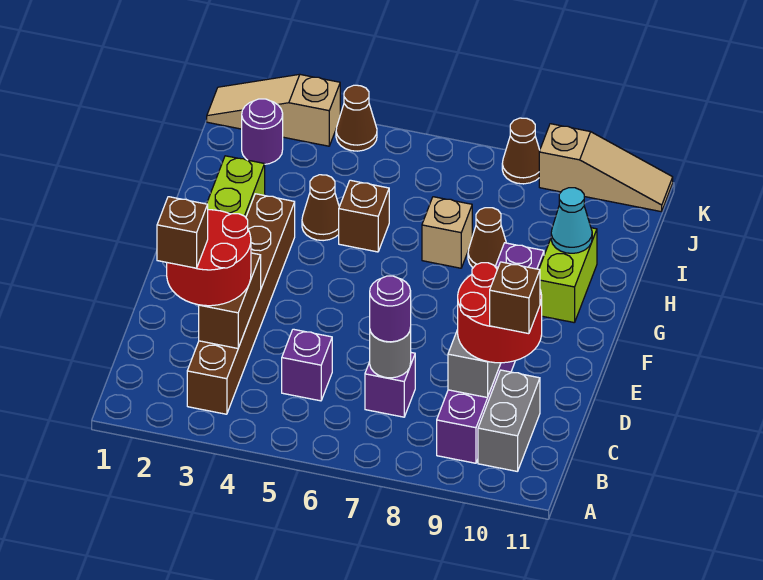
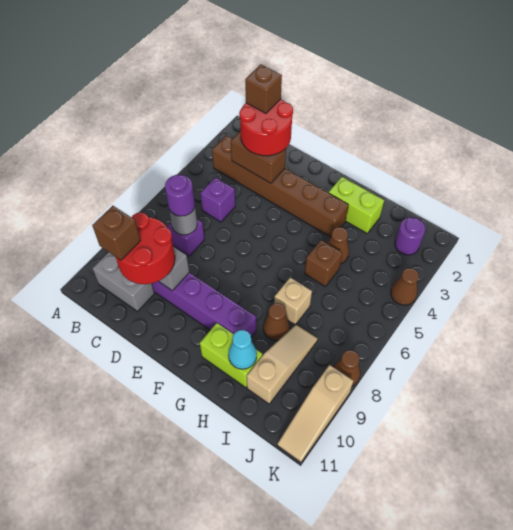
tan 1x3 slope [207,74,340,146] -> tan 1x3 slope moved to [247,325,318,404]

